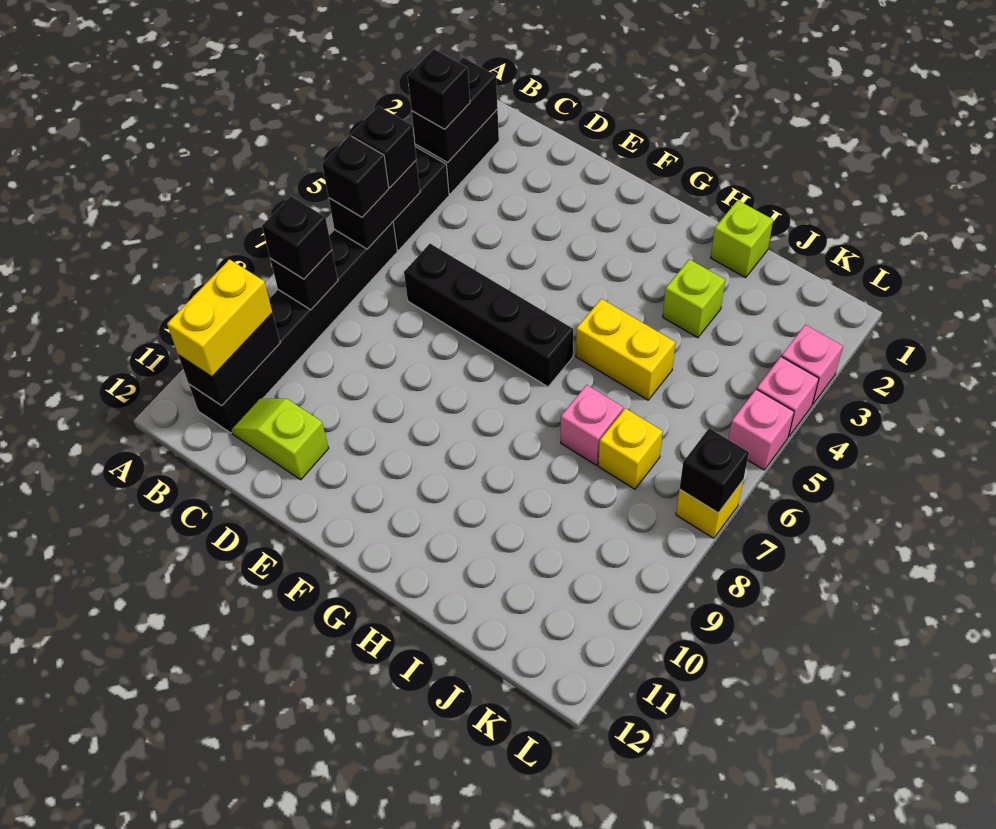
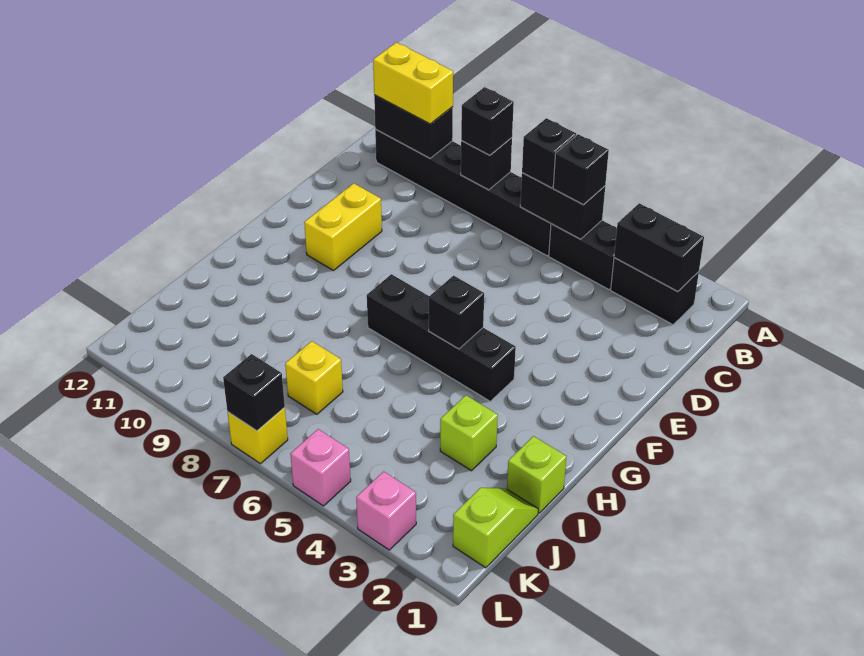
black 1x1 brick [408,49,470,129] -> black 1x1 brick moved to [429,276,484,349]
lime 1x2 slope [231,399,329,480] -> lime 1x2 slope moved to [453,488,538,568]
black 1x4 brick [404,244,573,387] -> black 1x4 brick turned to [367,274,516,401]
yellow 1x2 brick [576,299,675,400] -> yellow 1x2 brick moved to [304,183,382,271]
pink 1x1 brick [561,385,623,465] -> none
pink 1x1 brick [757,357,819,437] -> none

